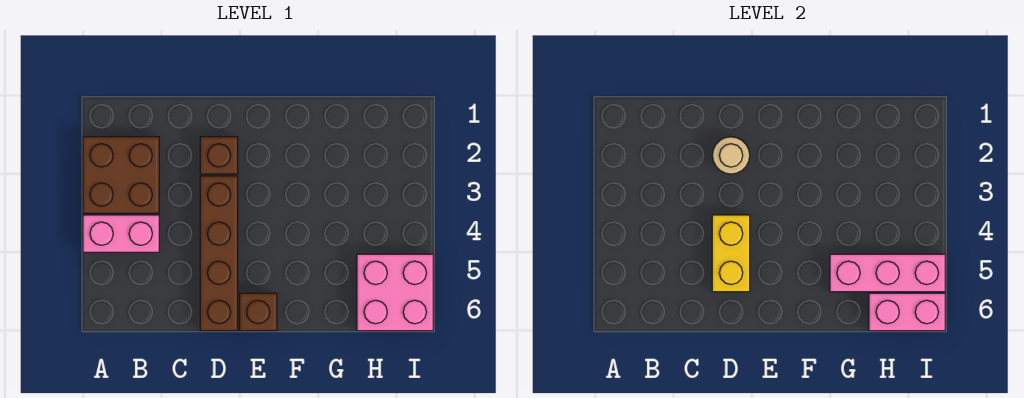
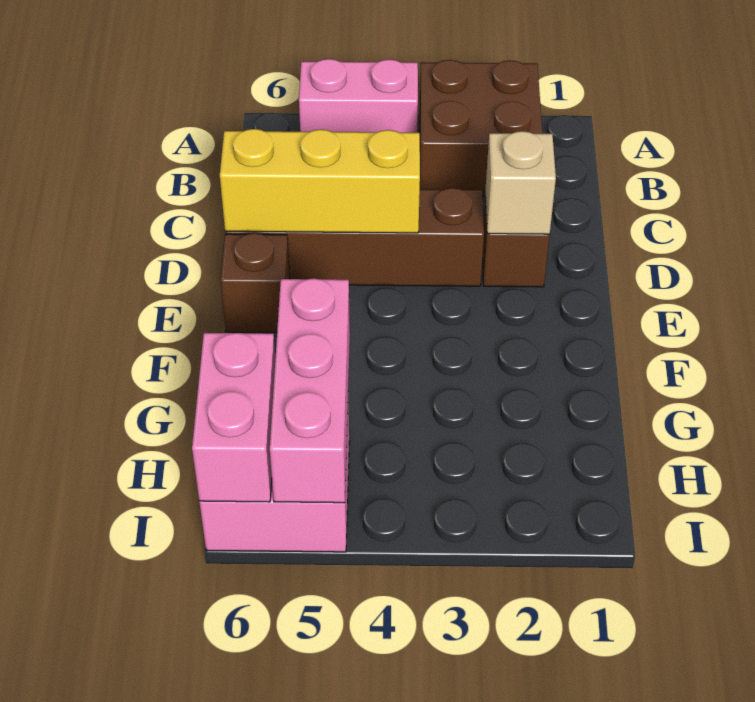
pink 1x2 brick [83,215,159,252] -> pink 1x2 brick turned to [299,59,418,133]
tan 1x1 round brick [712,137,750,174] -> tan 1x1 brick [486,131,556,234]
yellow 1x2 brick [712,215,750,292] -> yellow 1x3 brick [220,129,420,233]

